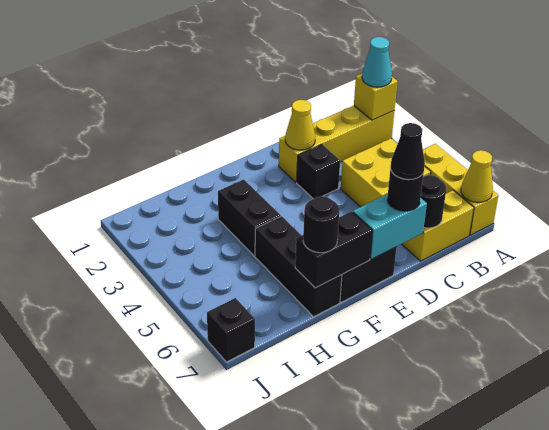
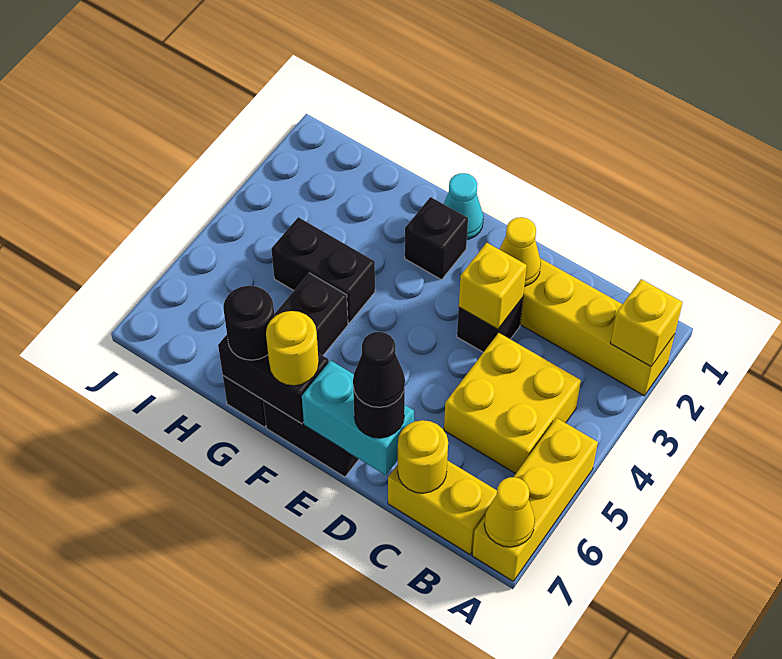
cyan 1x1 cone [362,37,392,87] -> cyan 1x1 cone moved to [444,173,483,240]
black 1x1 round brick [421,175,446,228] -> yellow 1x1 round brick [398,420,448,493]
none -> yellow 1x1 brick [459,242,527,329]
none -> yellow 1x1 round brick [266,311,319,386]
black 1x2 brick [218,179,281,256] -> black 1x2 brick turned to [271,217,375,323]
black 1x1 brick [207,298,255,362] -> black 1x1 brick moved to [405,197,468,280]

